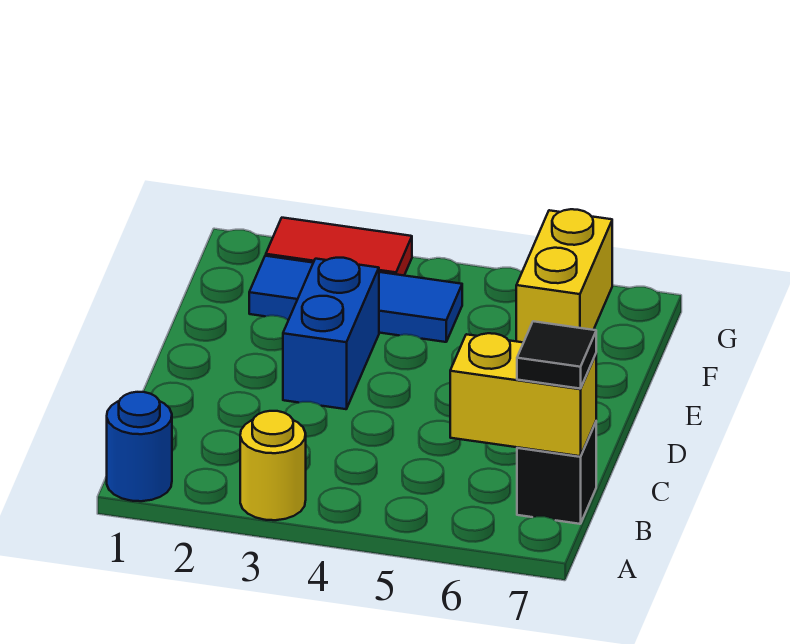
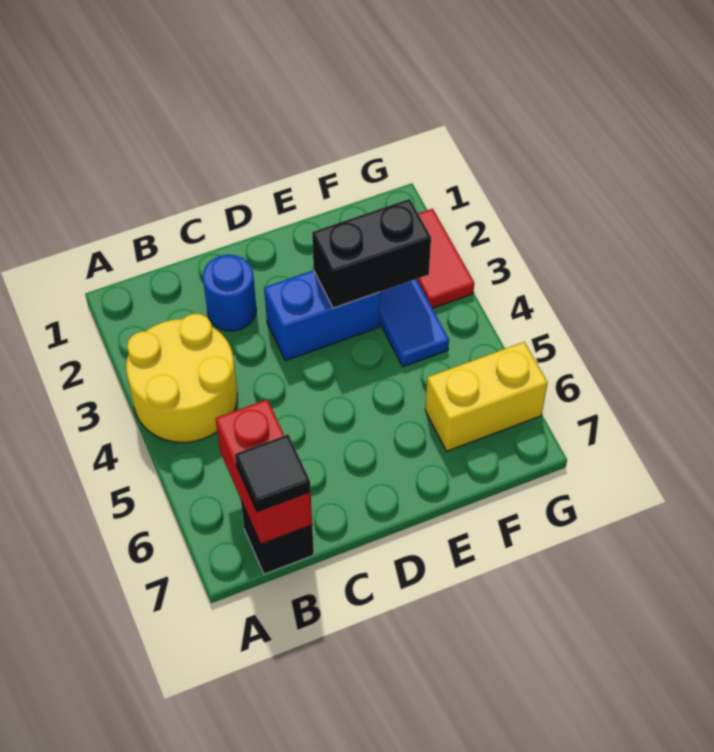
blue 1x1 round brick [107,392,172,501] -> blue 1x1 round brick moved to [203,255,256,331]
yellow 1x1 round brick [240,411,306,520] -> yellow 2x2 round brick [126,314,237,442]
yellow 1x2 brick [450,333,596,456] -> red 1x2 brick [215,399,312,544]
none -> black 1x2 brick [312,199,431,308]

